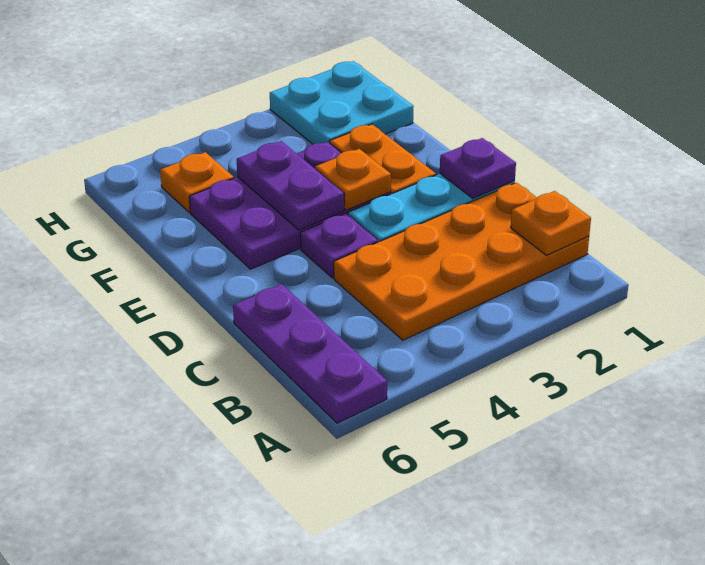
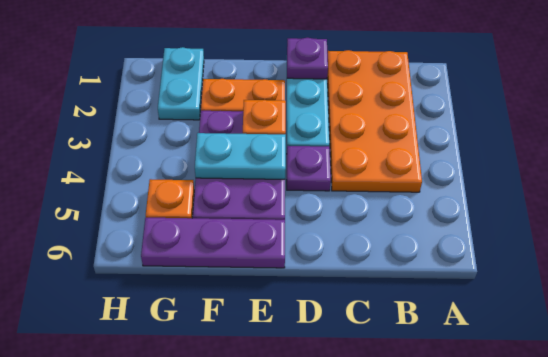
purple 1x3 plate [233,284,387,423] -> purple 1x3 plate moved to [141,218,285,268]
orange 1x1 plate [511,191,591,255] -> none
purple 1x2 plate [237,141,344,230] -> cyan 1x2 plate [195,133,286,179]
cyan 2x2 plate [270,61,413,144] -> cyan 1x2 plate [158,47,204,120]

